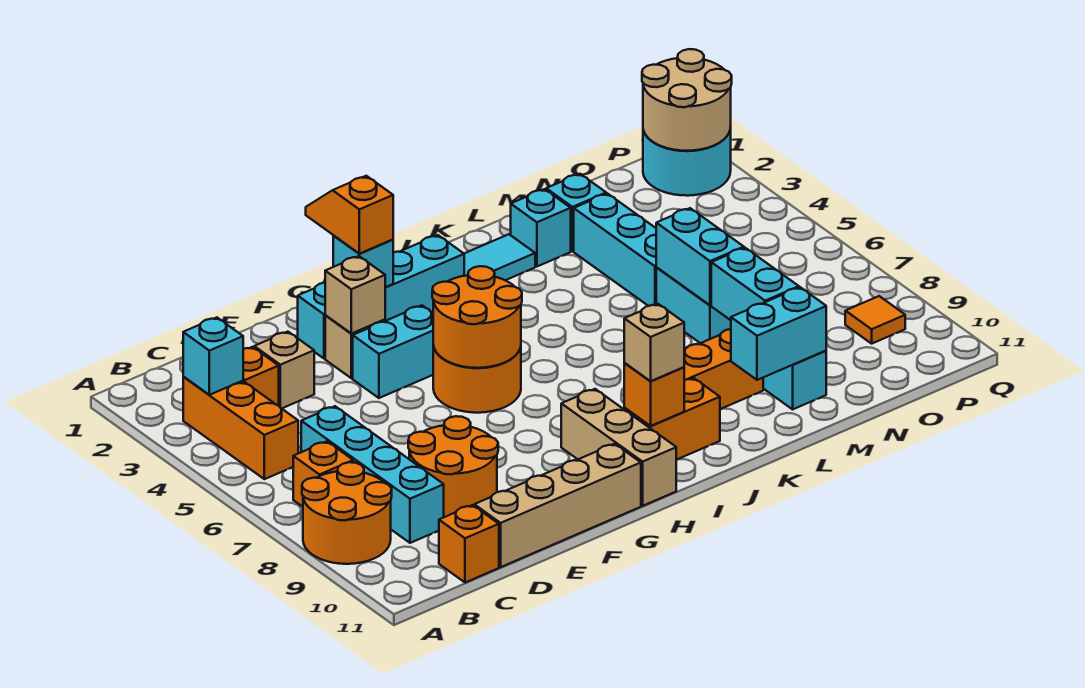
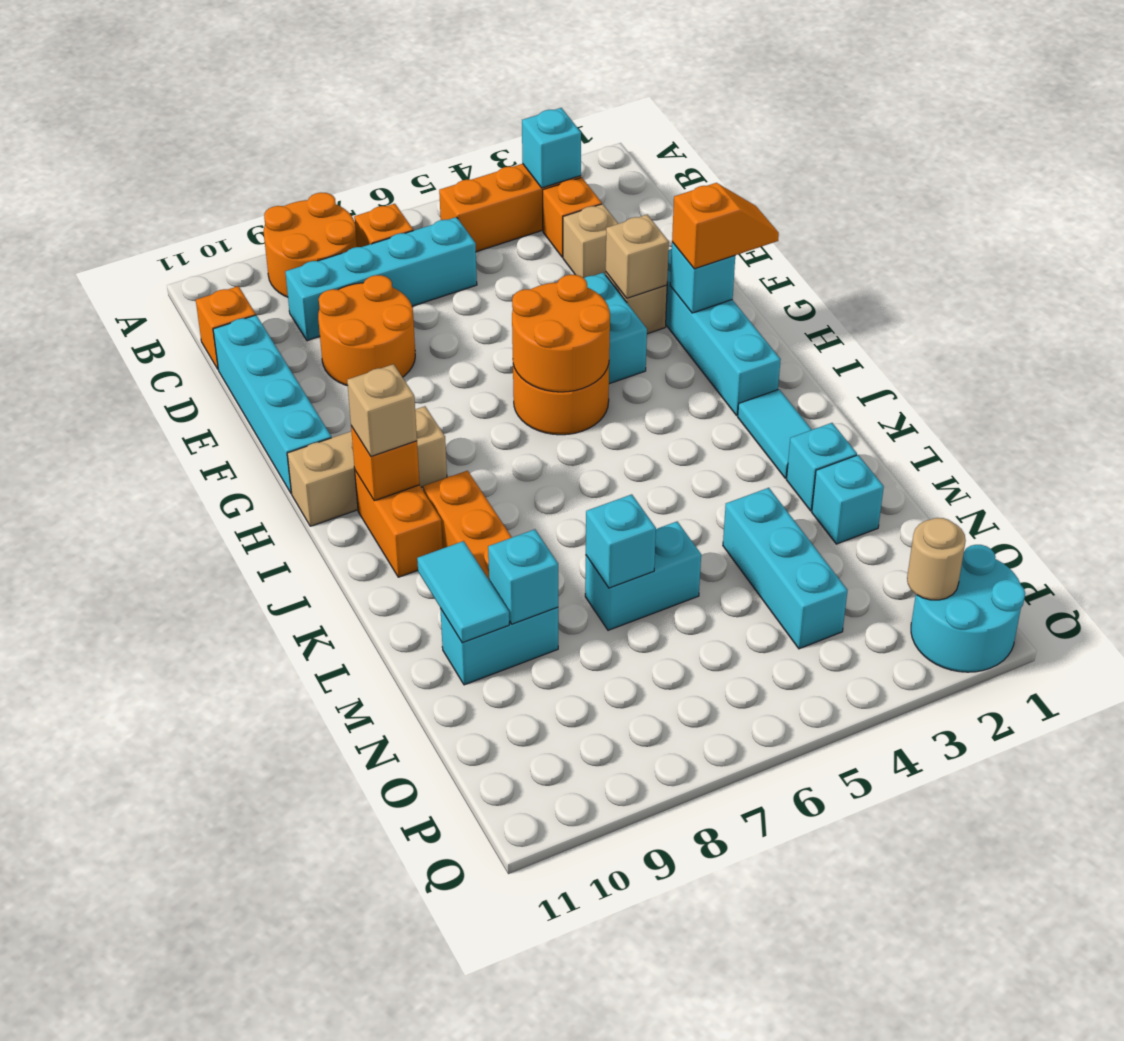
tan 1x4 brick [474,444,641,567] -> cyan 1x4 brick [213,315,331,493]
cyan 1x2 brick [731,287,826,380] -> cyan 1x2 tile [417,541,509,643]
cyan 1x3 brick [574,194,657,306] -> cyan 1x3 brick turned to [723,488,848,649]
cyan 1x2 brick [656,208,744,305] -> cyan 1x1 brick [586,494,656,588]
cyan 1x2 brick [711,248,799,320] -> cyan 1x1 brick [488,529,558,624]
tan 2x2 round brick [642,49,732,151] -> tan 1x1 round brick [907,518,966,600]
orange 1x1 tile [845,296,905,344] -> none

